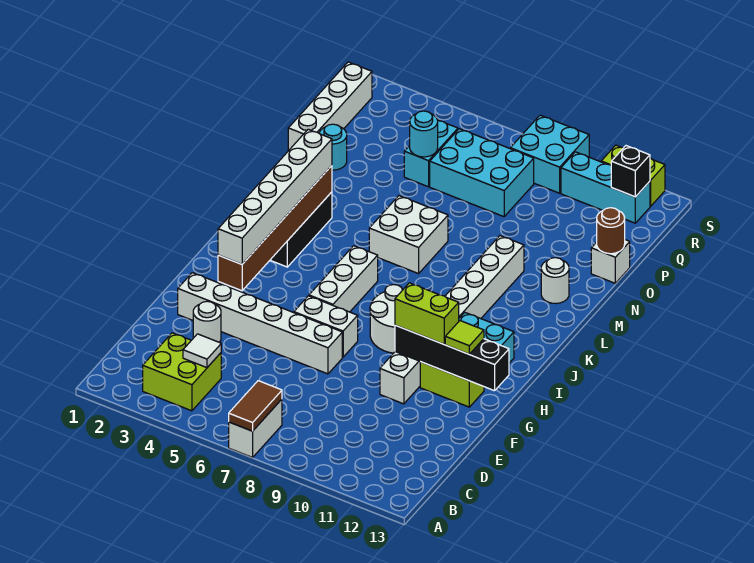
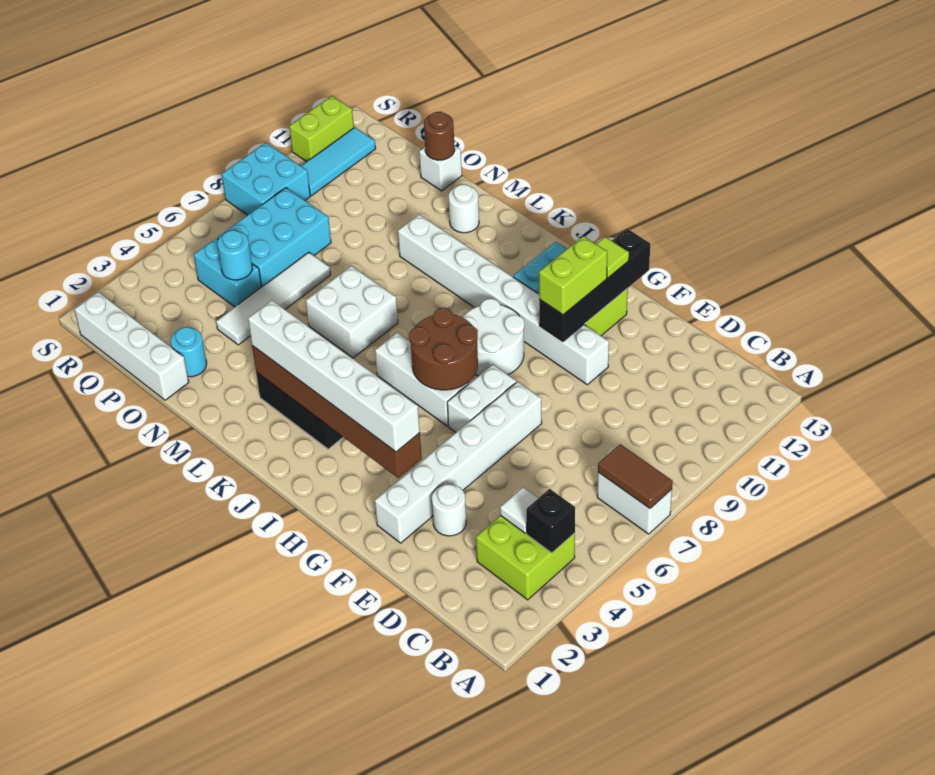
none -> brown 2x2 round brick [409,308,478,390]
none -> white 1x4 tile [216,252,330,345]
cyan 1x3 brick [561,152,650,223] -> cyan 1x3 tile [301,127,376,196]
black 1x1 brick [611,146,650,197] -> black 1x1 brick moved to [526,489,575,553]

